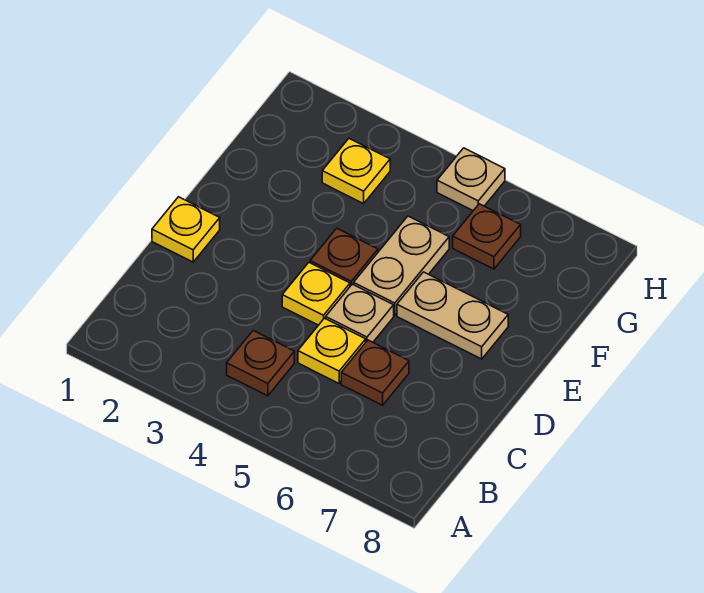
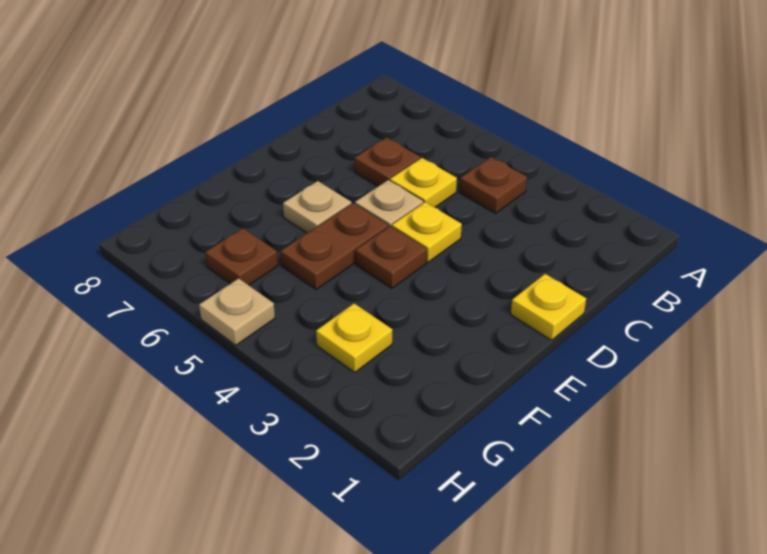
tan 1x2 plate [354,216,449,315] -> brown 1x2 plate [280,203,388,289]
tan 1x2 plate [397,272,508,359] -> tan 1x1 plate [283,181,352,233]

